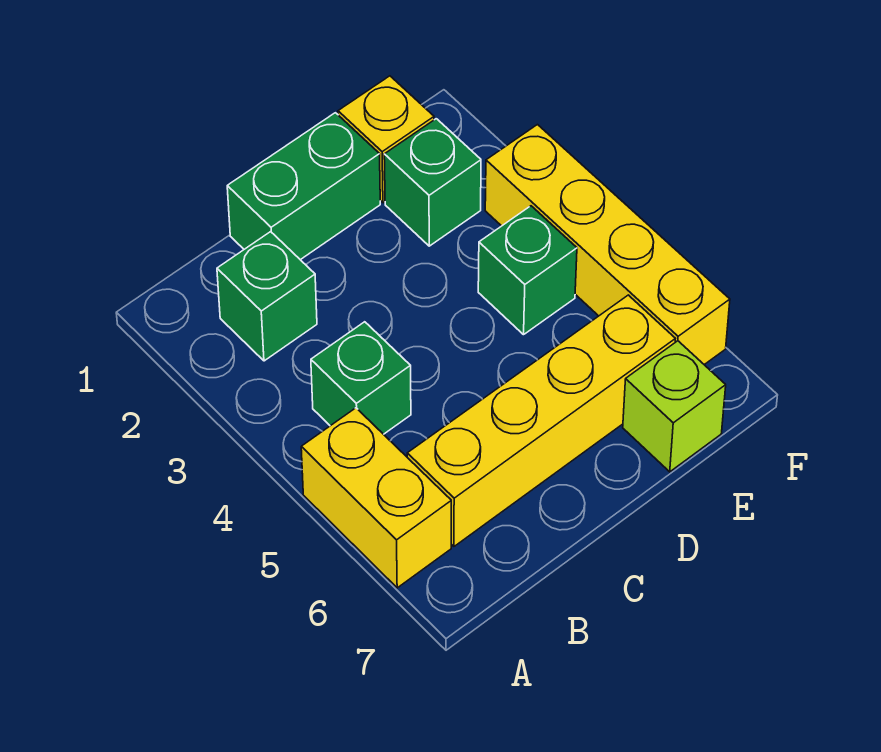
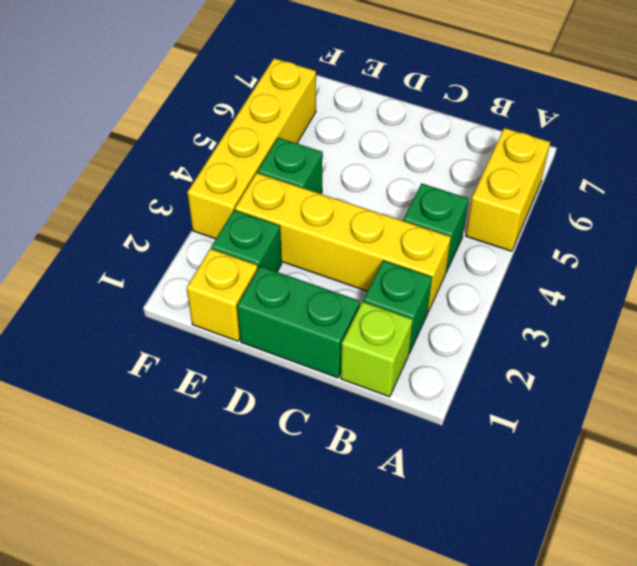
yellow 1x4 brick [407,295,675,546] -> yellow 1x4 brick moved to [235,173,451,312]
lime 1x1 brick [623,341,726,472] -> lime 1x1 brick moved to [341,302,413,397]

